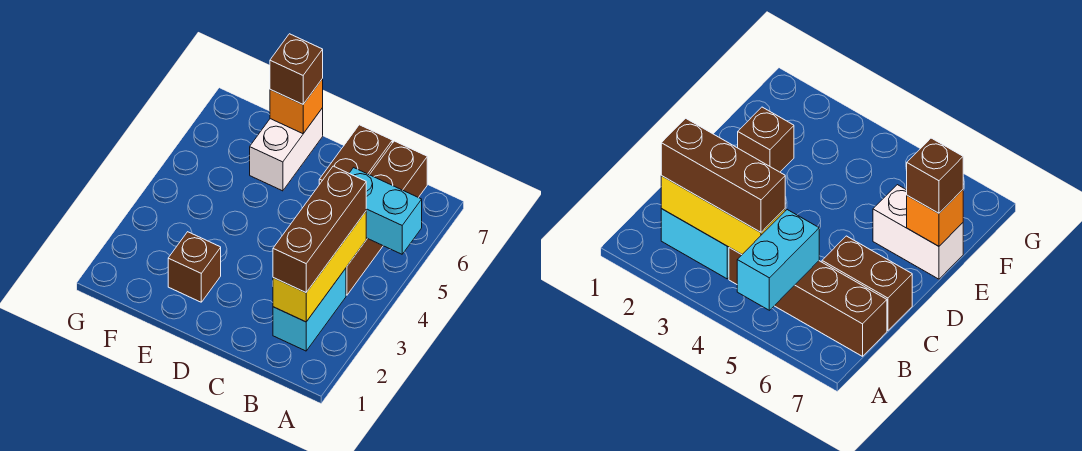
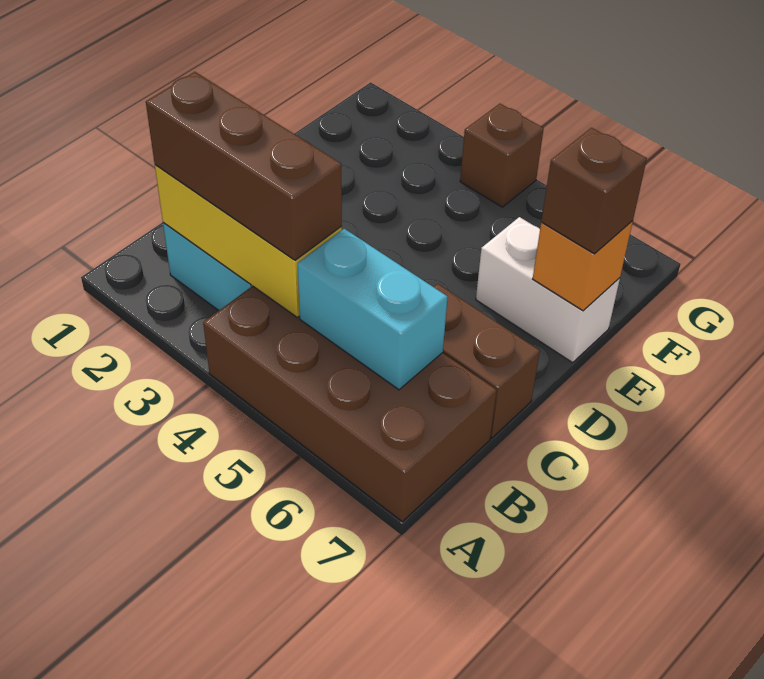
cyan 1x2 brick [349,168,422,254] -> cyan 1x2 brick turned to [298,229,447,390]
brown 1x4 brick [346,141,427,295] -> brown 2x4 brick [203,286,497,522]
brown 1x1 brick [168,232,221,302] -> brown 1x1 brick moved to [460,104,544,207]

